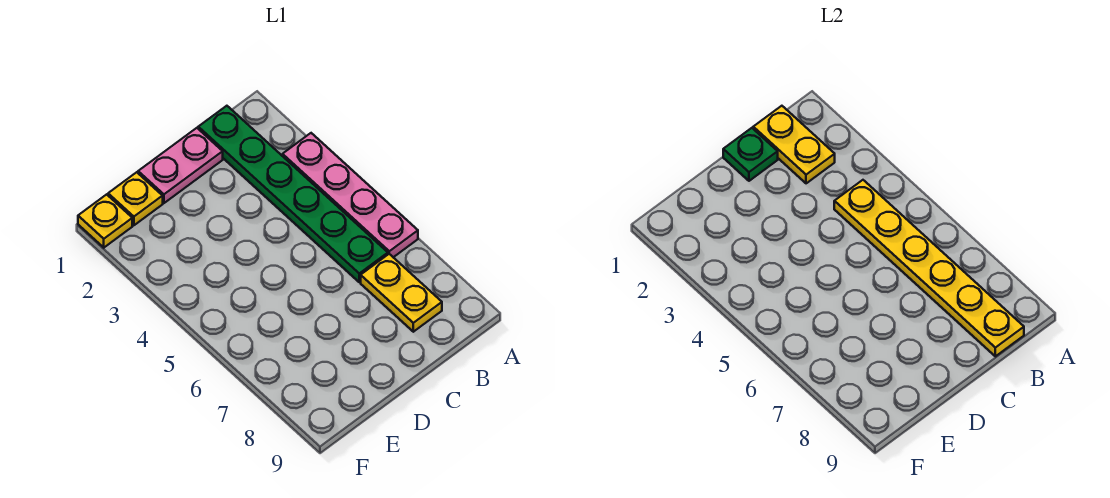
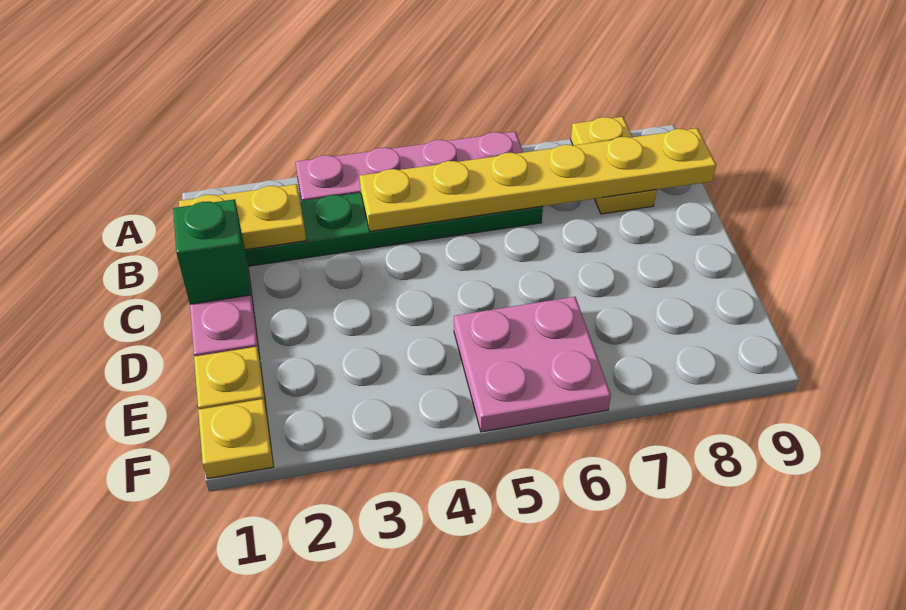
yellow 1x2 plate [361,254,442,332] -> yellow 1x2 plate turned to [571,117,657,214]
green 1x1 plate [723,128,778,181] -> green 1x1 brick [173,199,251,304]
none -> pink 2x2 plate [454,297,611,432]

